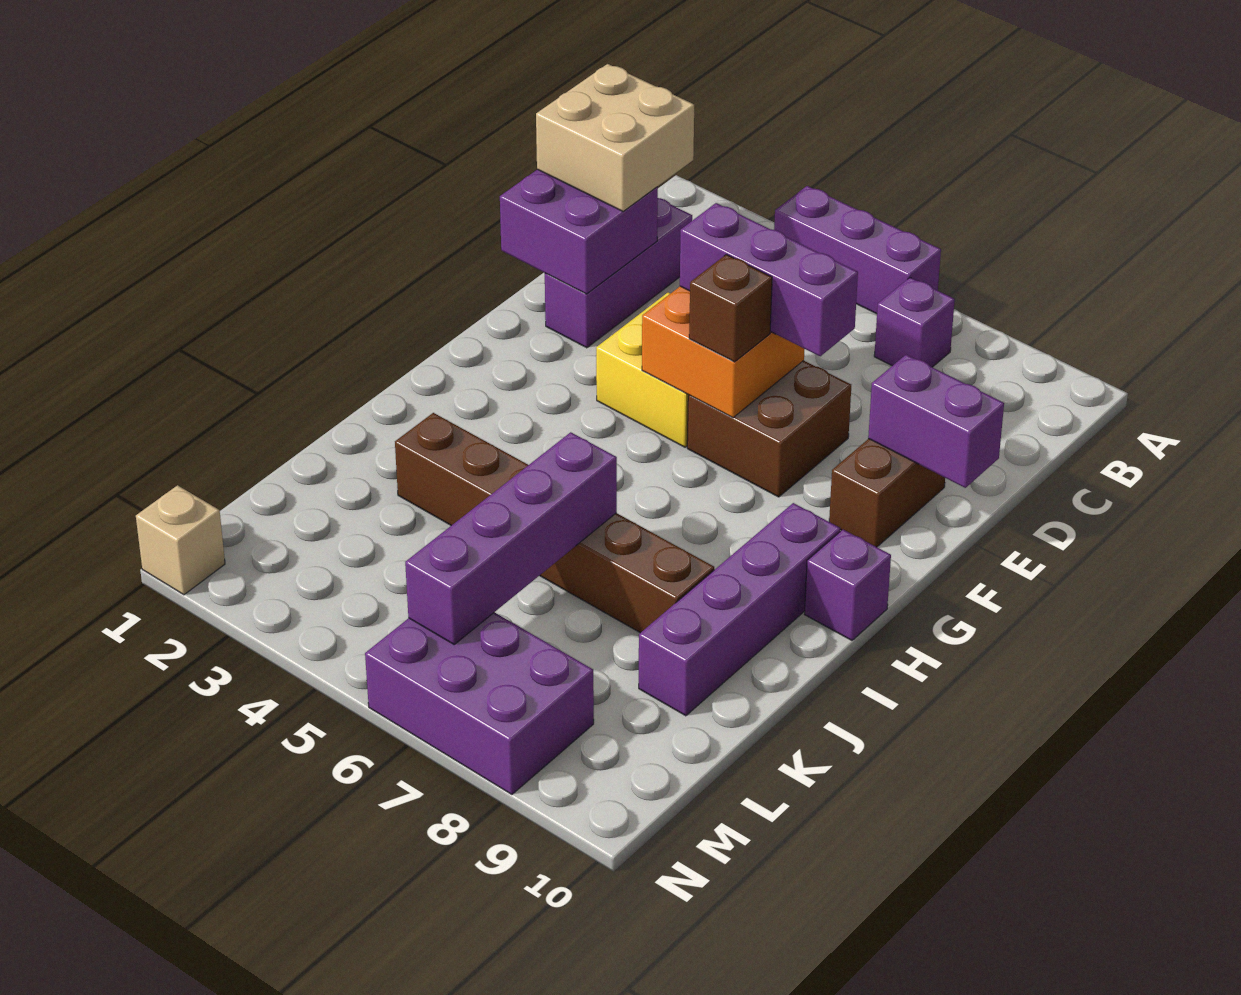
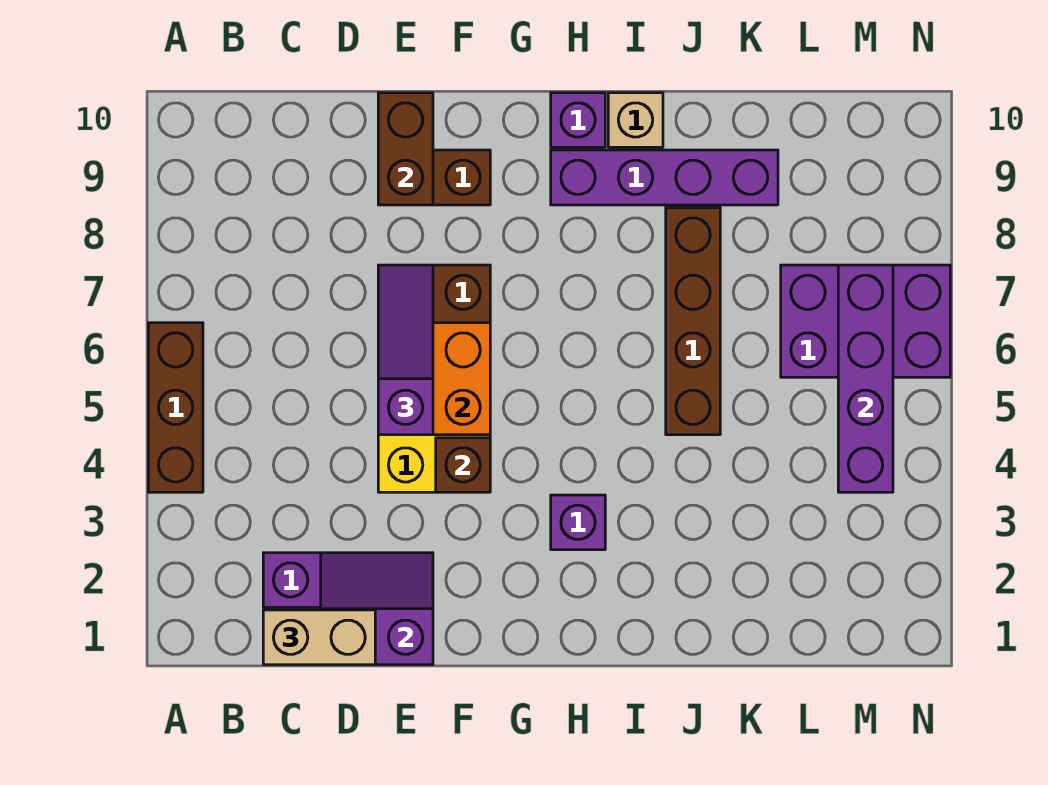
purple 1x3 brick [774,186,941,314] -> brown 1x3 brick [148,323,203,492]
purple 1x1 brick [874,278,955,367] -> purple 1x1 brick moved to [551,495,605,550]
tan 2x2 brick [536,64,694,211] -> tan 1x2 brick [263,610,375,665]
purple 2x2 brick [500,169,658,294] -> purple 2x2 slope [321,553,433,665]
purple 1x3 brick [680,203,858,356] -> purple 1x3 slope [378,265,433,435]
purple 1x2 brick [868,355,1004,488] -> brown 1x2 brick [378,93,433,205]
brown 1x1 brick [689,254,772,362] -> brown 1x1 brick moved to [436,438,490,492]
brown 1x6 brick [395,413,714,633] -> brown 1x4 brick [666,208,720,435]
purple 1x4 brick [405,432,617,644] -> purple 1x4 brick turned to [838,265,893,492]
purple 2x3 brick [365,612,594,795] -> purple 2x3 brick turned to [781,265,950,377]
tan 1x1 brick [136,485,225,595] -> tan 1x1 brick moved to [608,93,663,147]

